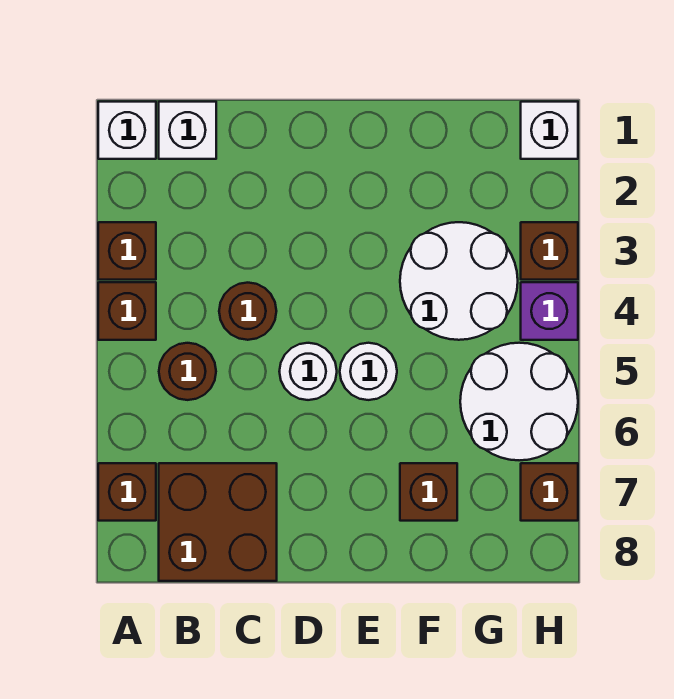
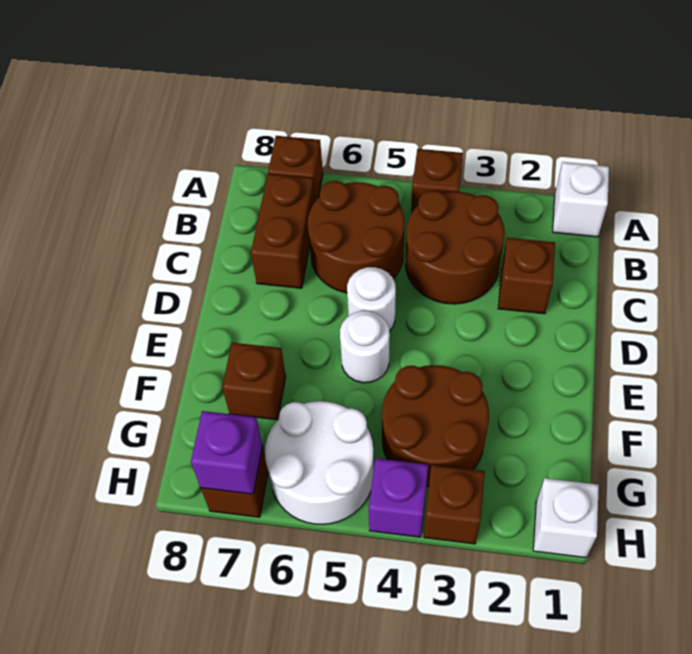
brown 1x1 brick [98,222,156,280] -> brown 1x1 brick moved to [498,238,555,314]
white 1x1 brick [159,102,216,159] -> none
brown 1x1 round brick [159,343,216,400] -> brown 2x2 round brick [308,181,405,293]
brown 2x2 brick [159,463,277,581] -> brown 1x2 brick [251,174,315,288]
brown 1x1 round brick [219,283,276,340] -> brown 2x2 round brick [405,190,505,304]
white 2x2 round brick [400,222,518,340] -> brown 2x2 round brick [382,365,489,487]
none -> purple 1x1 brick [191,411,263,494]

